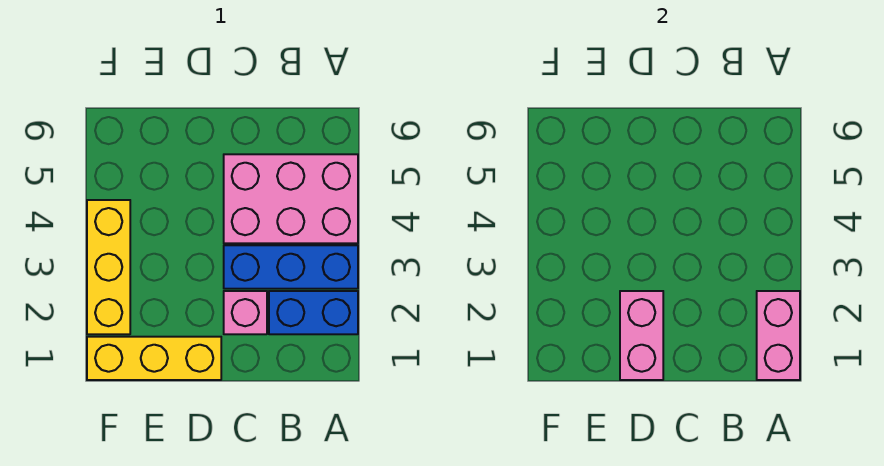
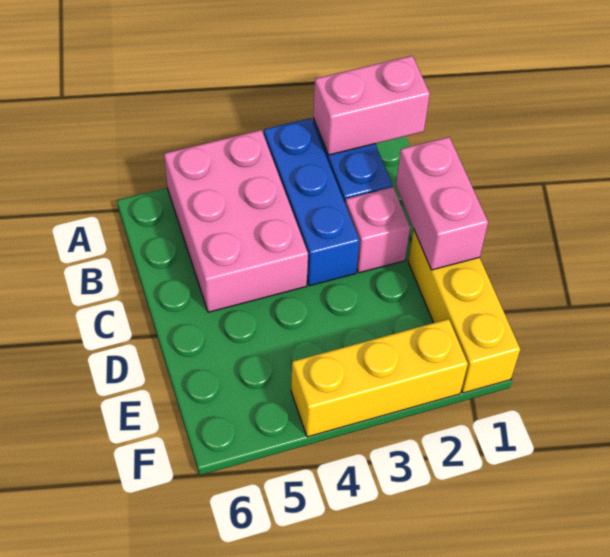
pink 1x2 brick [620,291,663,380] -> pink 1x2 brick turned to [396,137,488,270]

